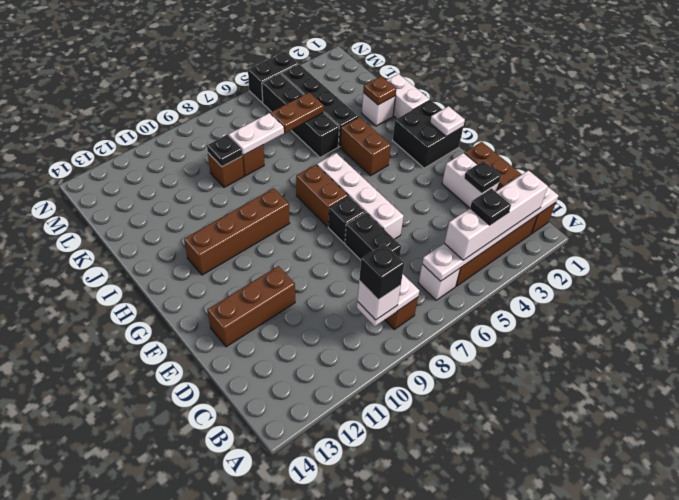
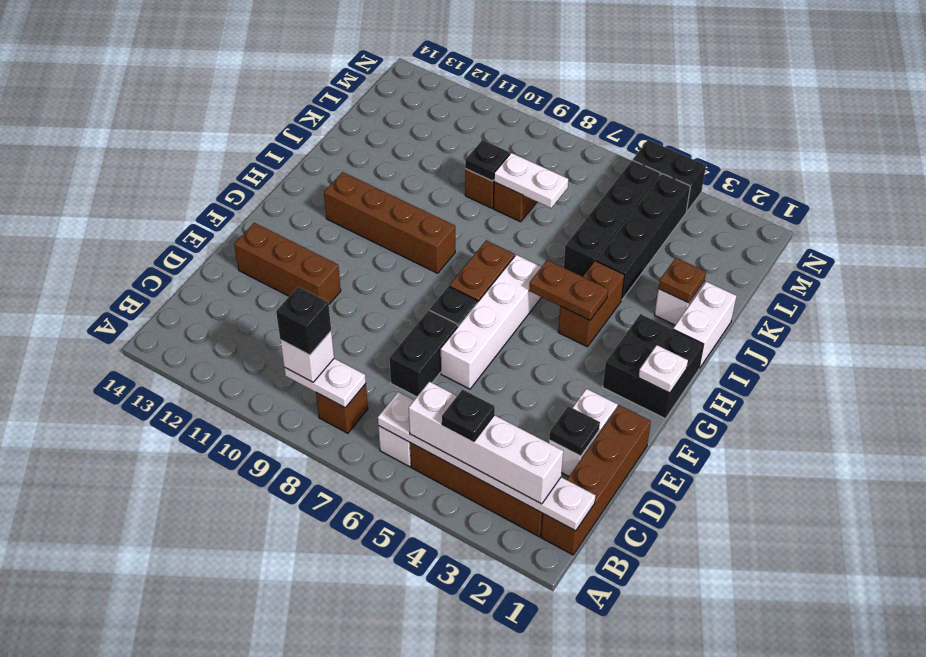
brown 1x2 plate [271,92,324,133] -> brown 1x2 plate moved to [529,260,608,320]

